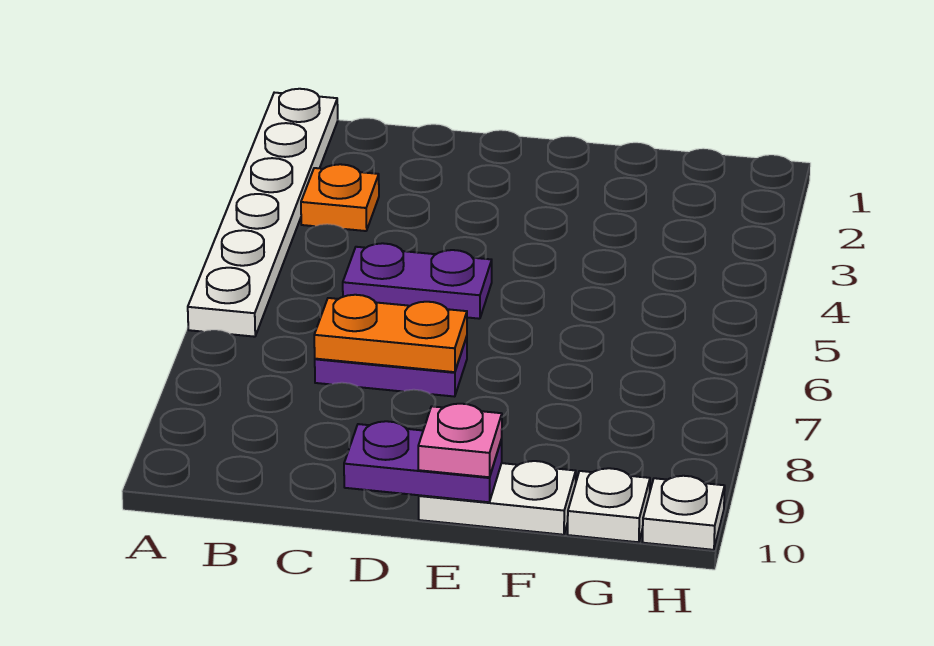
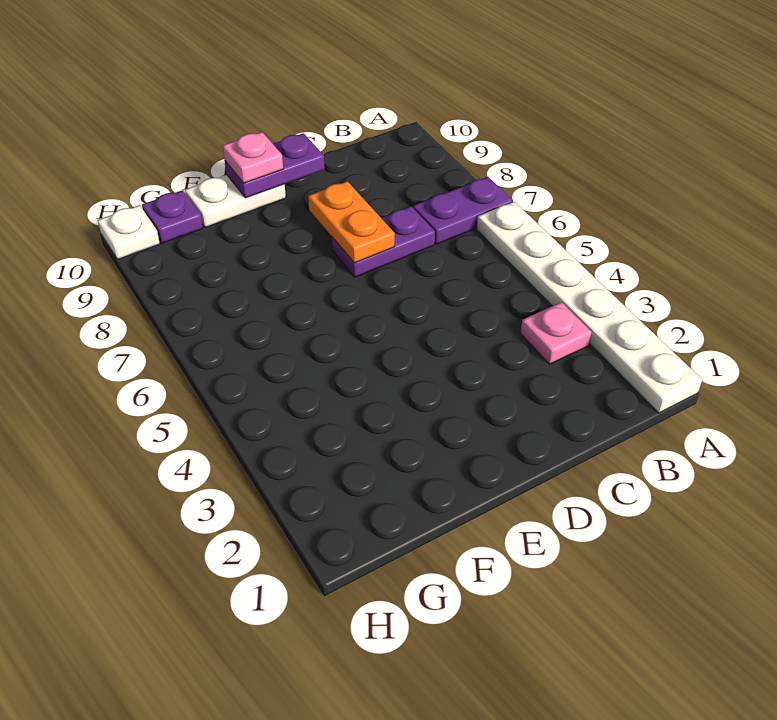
orange 1x1 plate [301,164,379,231] -> pink 1x1 plate [520,302,592,364]
purple 1x2 plate [343,243,492,319] -> purple 1x2 plate moved to [413,177,513,244]
orange 1x2 plate [314,295,467,372] -> orange 1x2 plate turned to [308,181,395,263]
white 1x1 plate [568,468,650,542] -> purple 1x1 plate [142,190,203,243]

